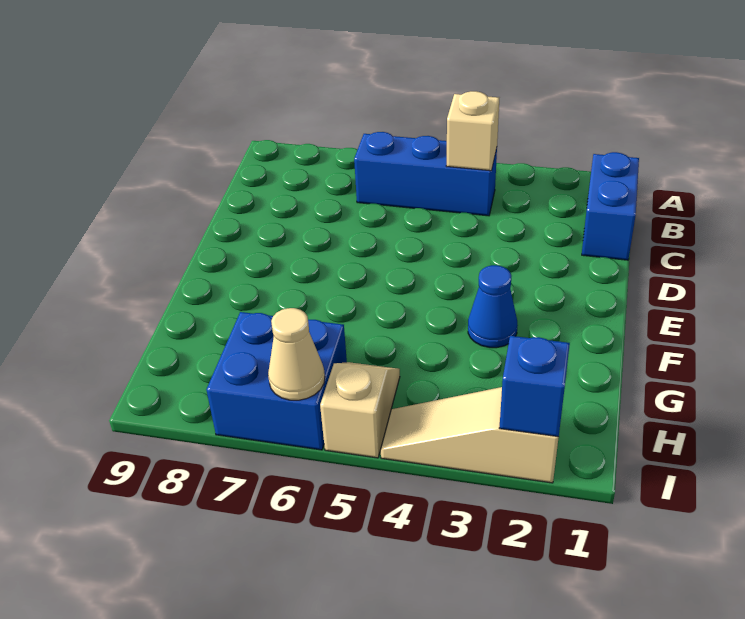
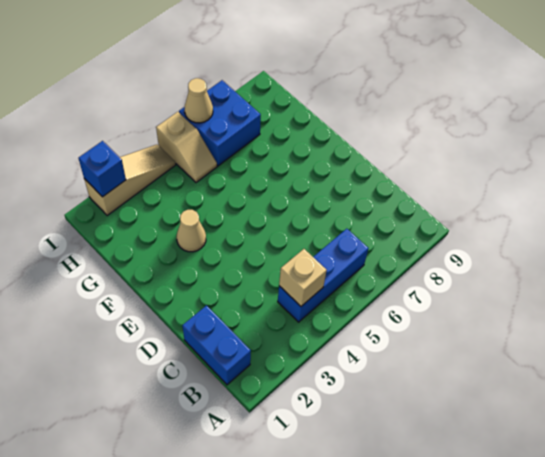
blue 1x1 cone [468,265,518,348] -> tan 1x1 cone [177,210,206,252]

